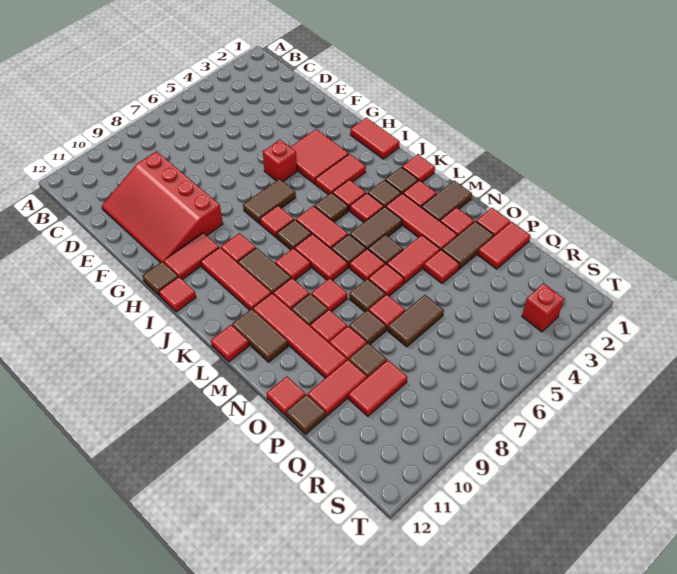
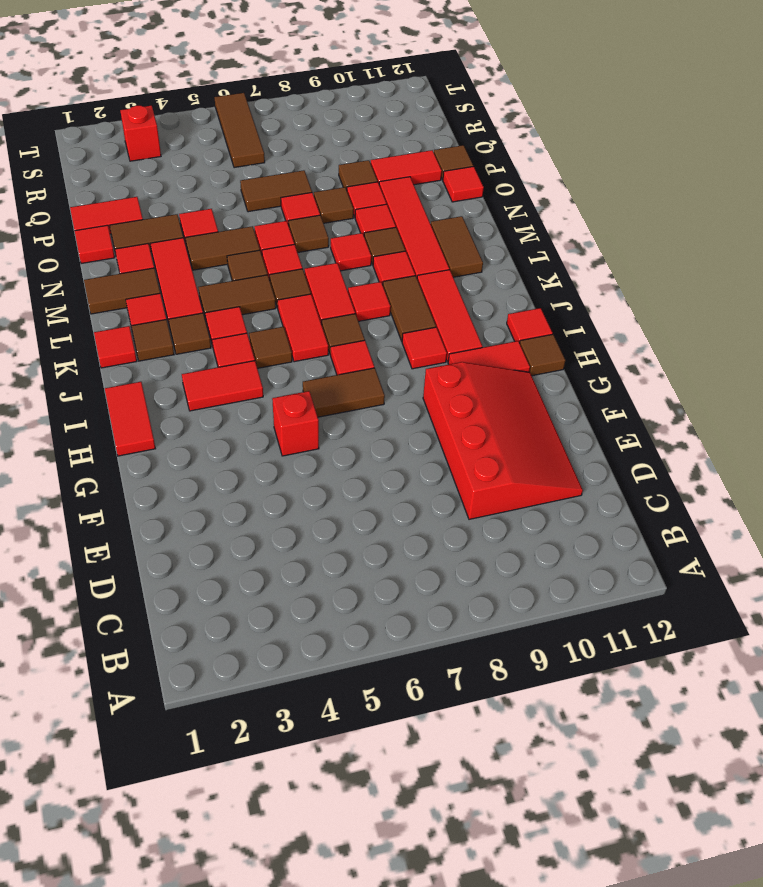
red 2x2 tile [291,129,349,184] -> none
red 1x1 tile [211,325,249,362] -> none
red 1x2 tile [387,235,440,283] -> brown 1x2 tile [185,226,260,270]
red 1x2 tile [348,360,408,416] -> none
none -> brown 1x3 tile [214,93,265,168]

